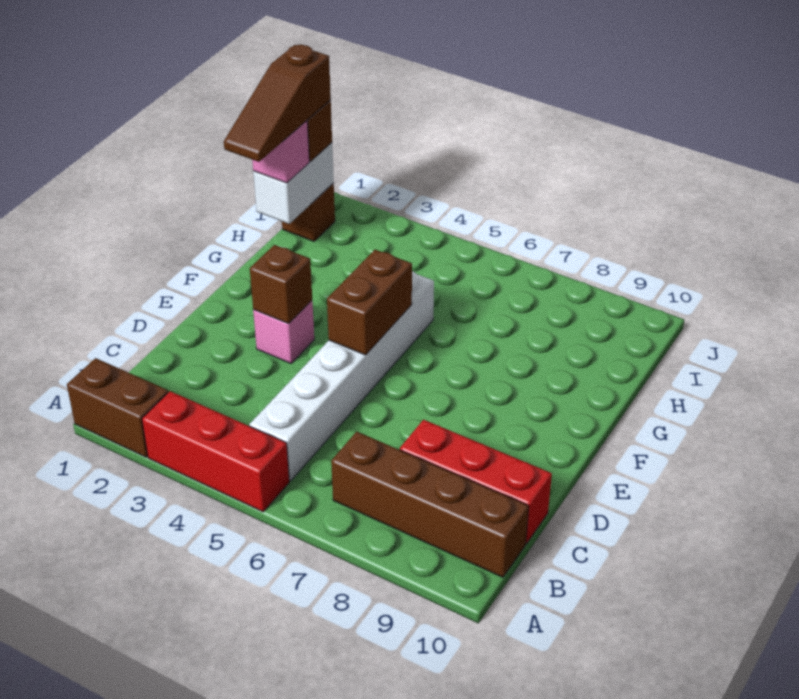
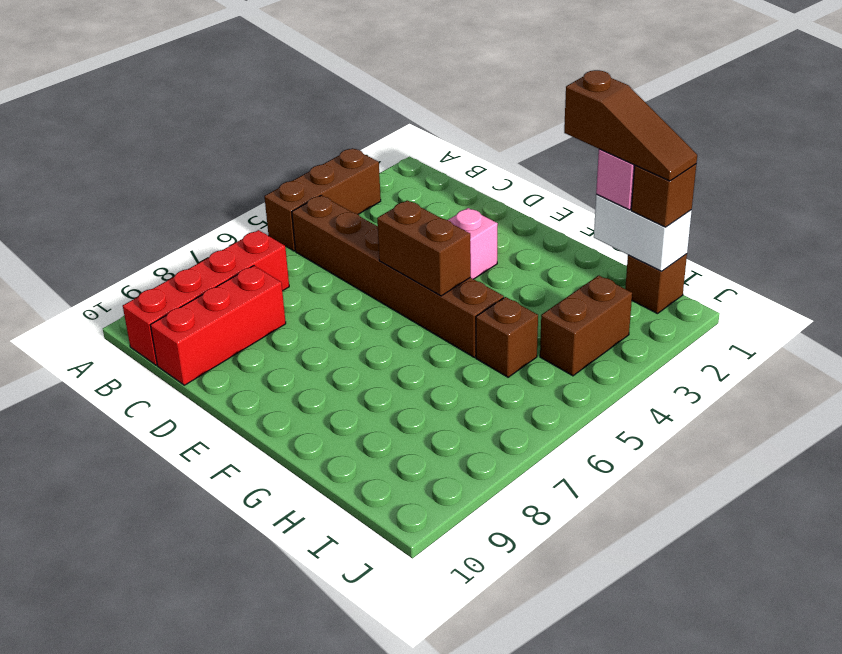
brown 1x2 brick [67,358,168,457] -> brown 1x2 brick moved to [540,275,632,376]
red 1x3 brick [142,391,289,512] -> brown 1x3 brick [264,148,381,251]
white 1x6 brick [249,271,434,481] -> brown 1x6 brick [292,195,504,357]
brown 1x4 brick [331,431,529,577] -> red 1x4 brick [123,230,289,365]
brown 1x1 brick [250,245,312,324] -> brown 1x1 brick moved to [476,297,538,377]
brown 1x3 slope [224,45,331,162] -> brown 1x3 slope turned to [564,70,697,181]

